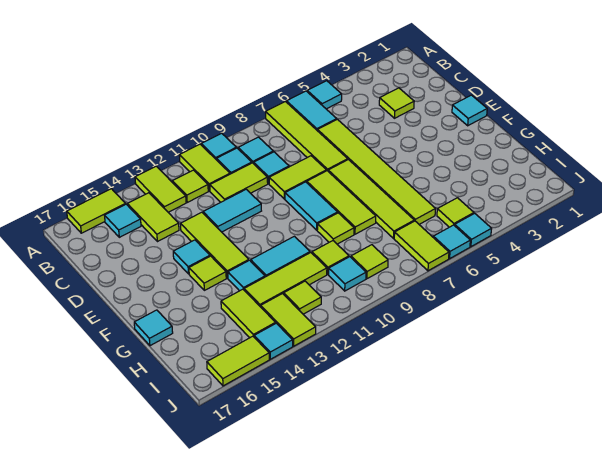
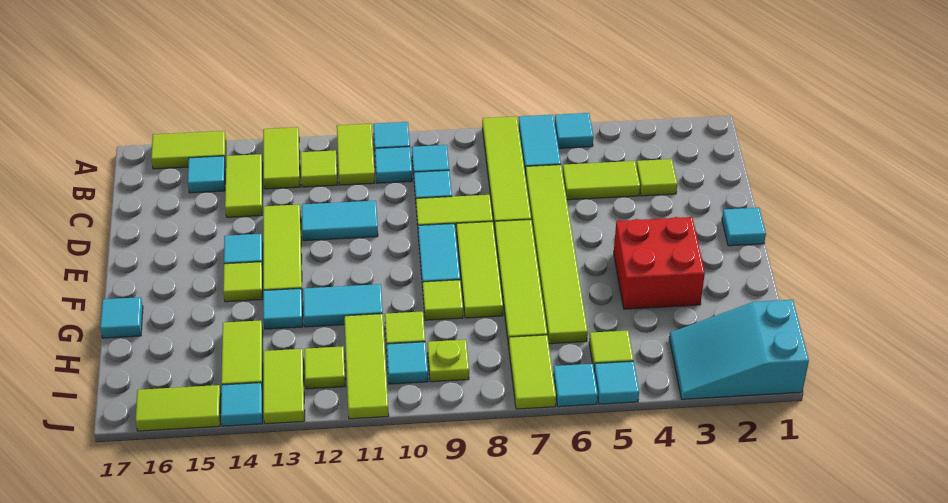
lime 1x2 tile [210,163,268,202] -> lime 1x2 tile moved to [563,161,640,200]
none -> red 2x2 brick [614,217,705,309]
lime 1x3 tile [244,253,327,307] -> lime 1x3 tile turned to [344,314,389,419]
none -> cyan 2x3 slope [669,300,809,399]
lime 1x1 tile [351,245,388,279] -> lime 1x1 plate [427,340,469,382]

